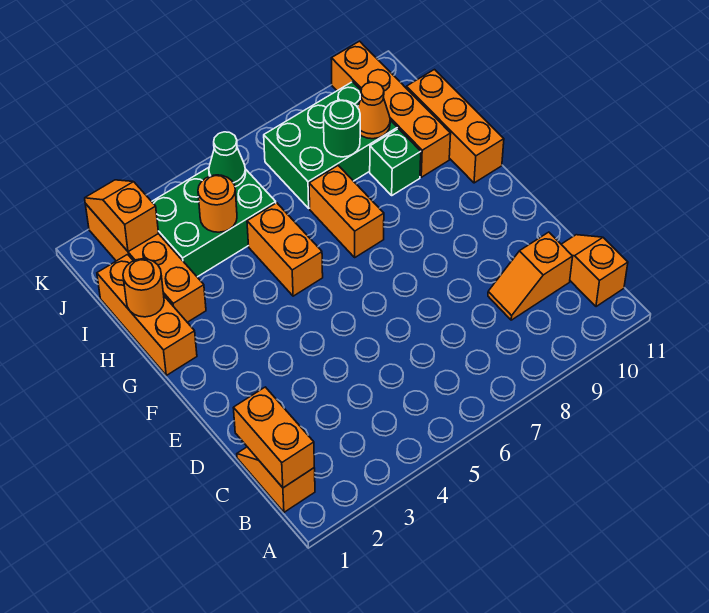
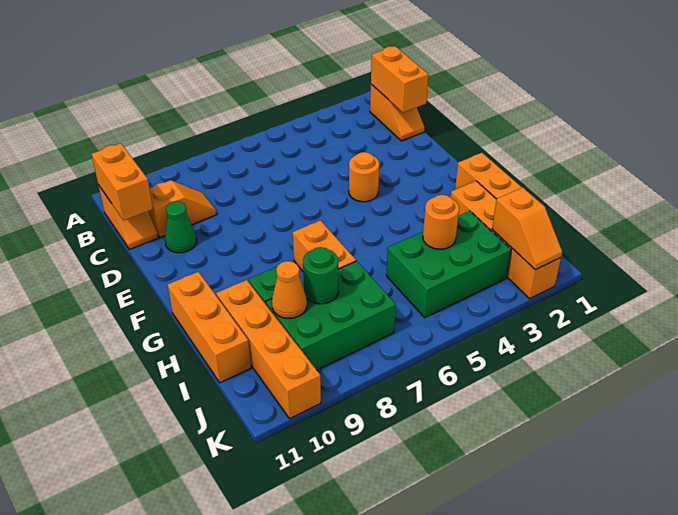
orange 1x2 brick [247,203,323,296] -> orange 1x2 brick moved to [92,143,153,220]
orange 1x1 round brick [123,259,164,317] -> orange 1x1 round brick moved to [349,152,379,202]
green 1x1 cone [209,132,246,187] -> green 1x1 cone moved to [165,201,197,253]

